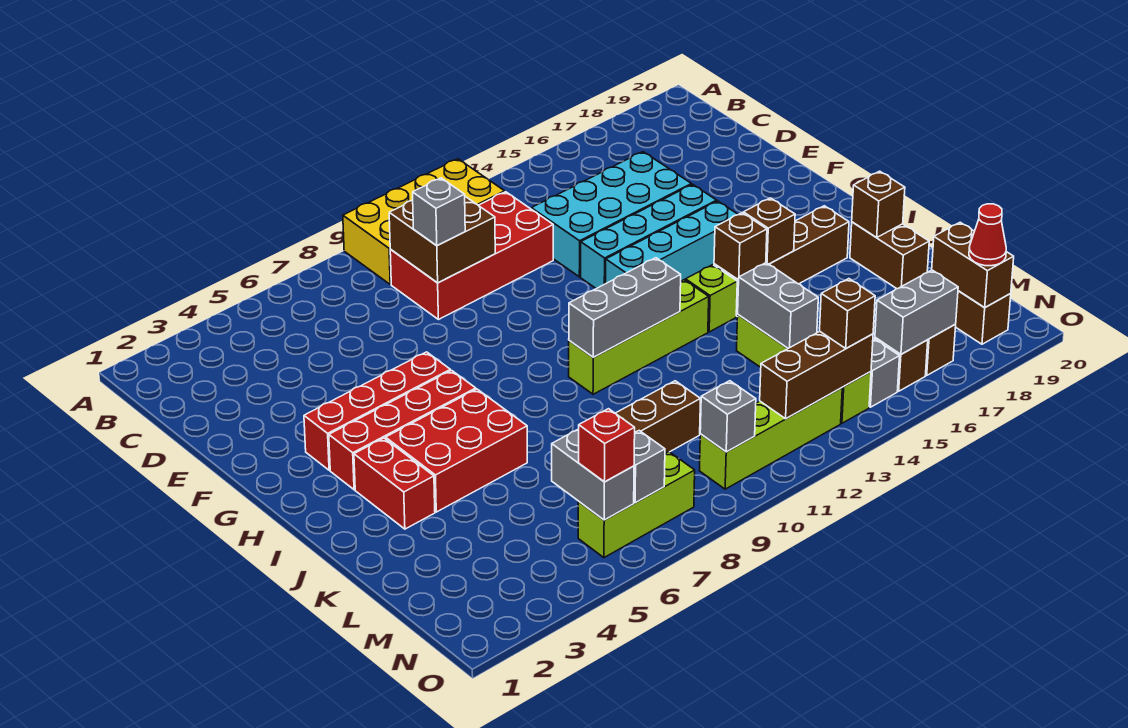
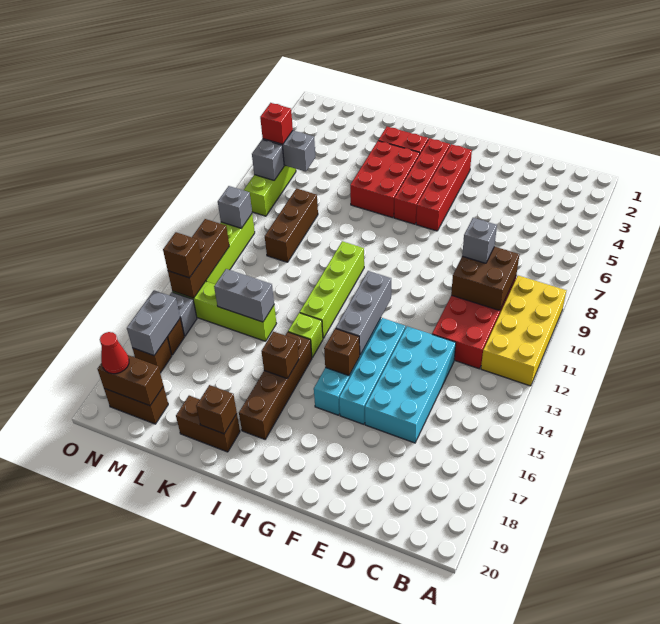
grey 1x3 brick [569,258,681,357] -> grey 1x3 brick moved to [336,271,391,355]
brown 1x1 brick [714,213,767,280] -> brown 1x1 brick moved to [324,328,360,376]

